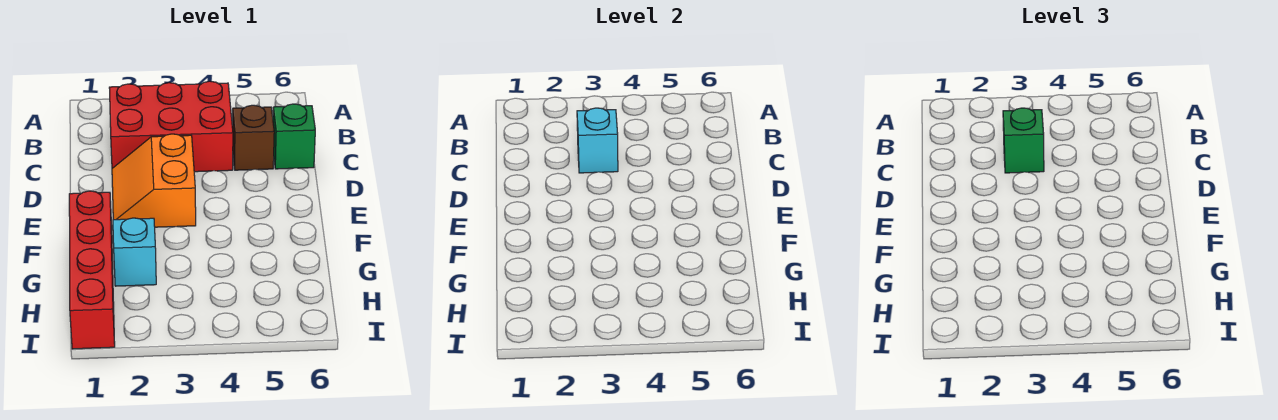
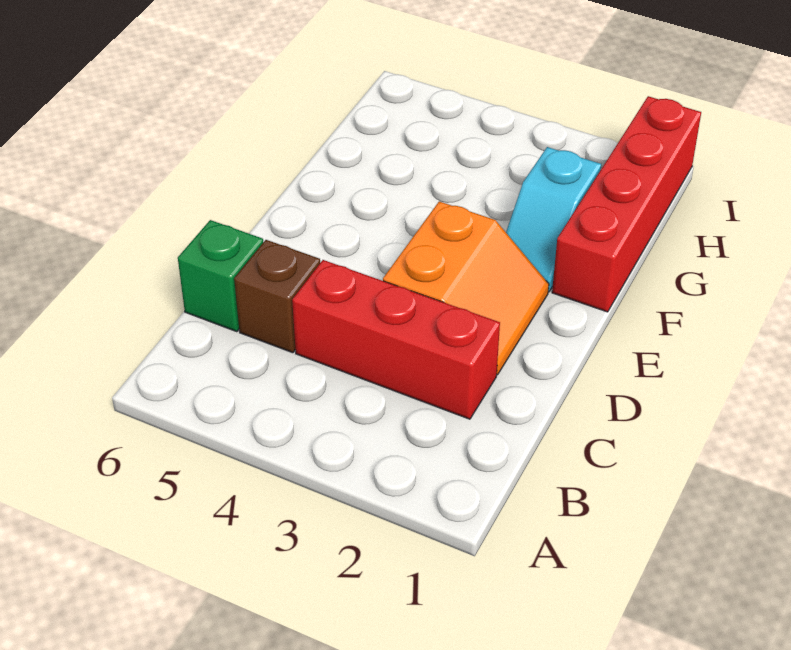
red 2x3 brick [109,81,233,172] -> red 1x3 brick [292,260,500,419]
cyan 1x1 brick [577,108,618,173] -> none
green 1x1 brick [1003,108,1044,173] -> none

